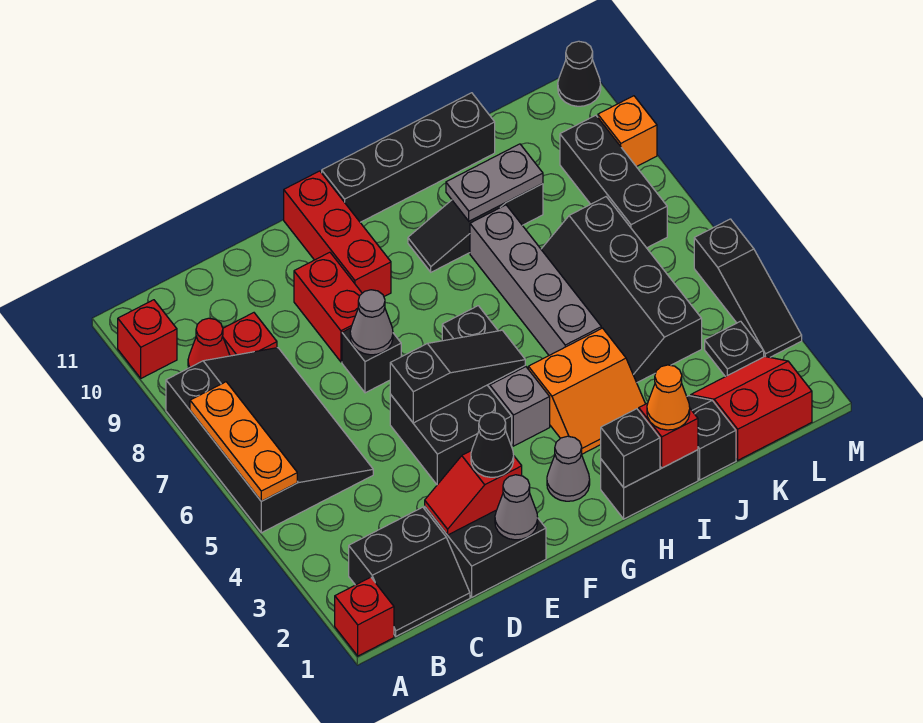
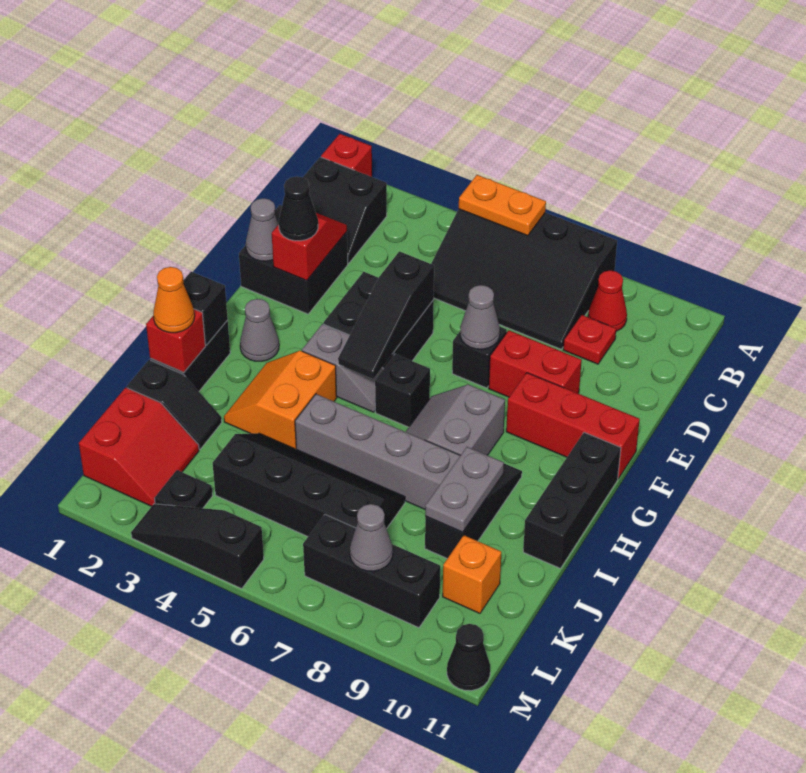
orange 1x3 plate [190,382,297,501] -> orange 1x2 plate [459,175,546,236]
red 1x1 brick [118,300,177,378] -> none
black 2x2 slope [349,507,470,636] -> black 2x2 slope turned to [303,157,387,264]
none -> grey 2x2 slope [406,384,505,455]
black 1x4 brick [322,93,495,222] -> black 1x3 brick [523,432,621,568]
none -> grey 1x1 cone [350,504,393,571]
orange 1x1 brick [598,96,657,167] -> orange 1x1 brick moved to [443,535,501,613]

